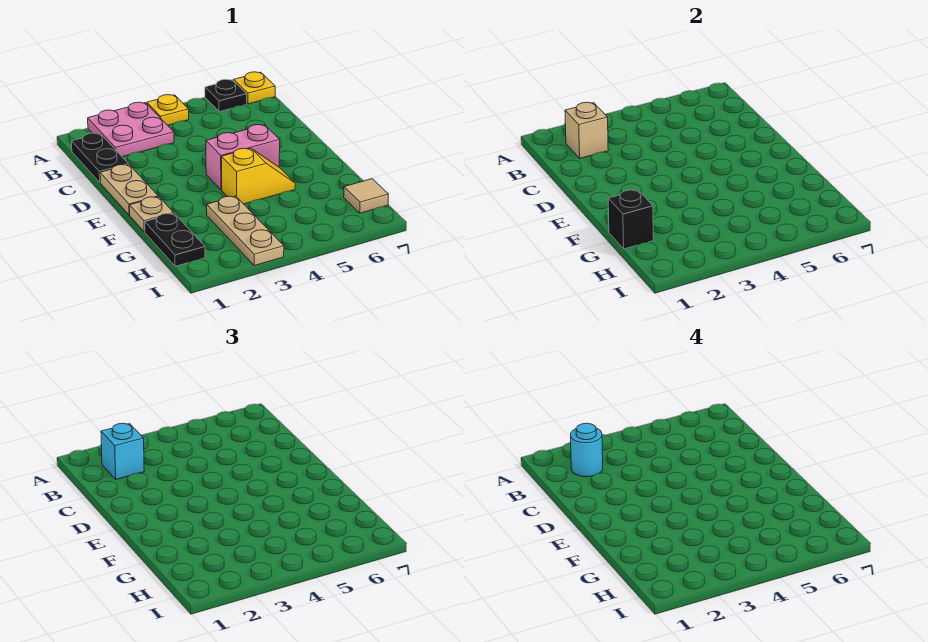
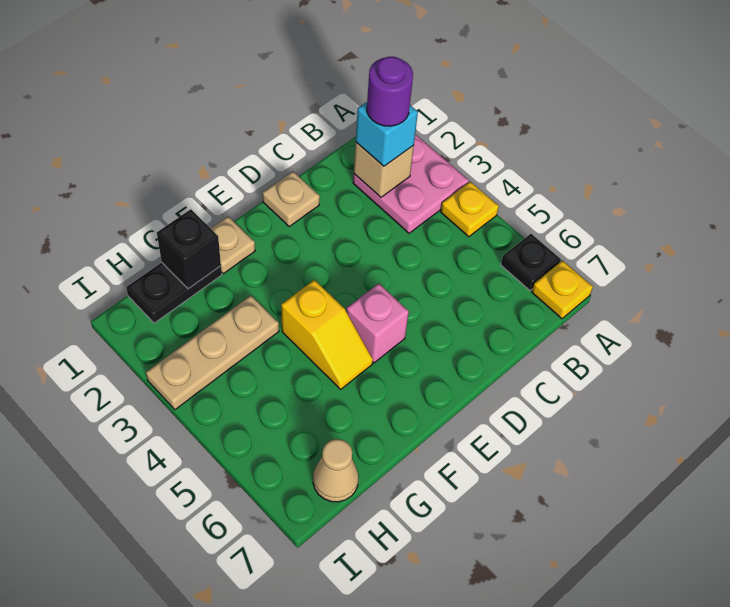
black 1x2 plate [72,133,128,182] -> none
cyan 1x1 round brick [571,423,603,477] -> purple 1x1 round brick [367,57,413,126]
tan 1x2 plate [100,165,158,215] -> tan 1x1 plate [263,172,320,226]
pink 1x2 brick [206,125,280,190] -> pink 1x1 brick [347,284,409,363]
tan 1x1 tile [344,179,389,213] -> tan 1x1 cone [313,439,359,502]

